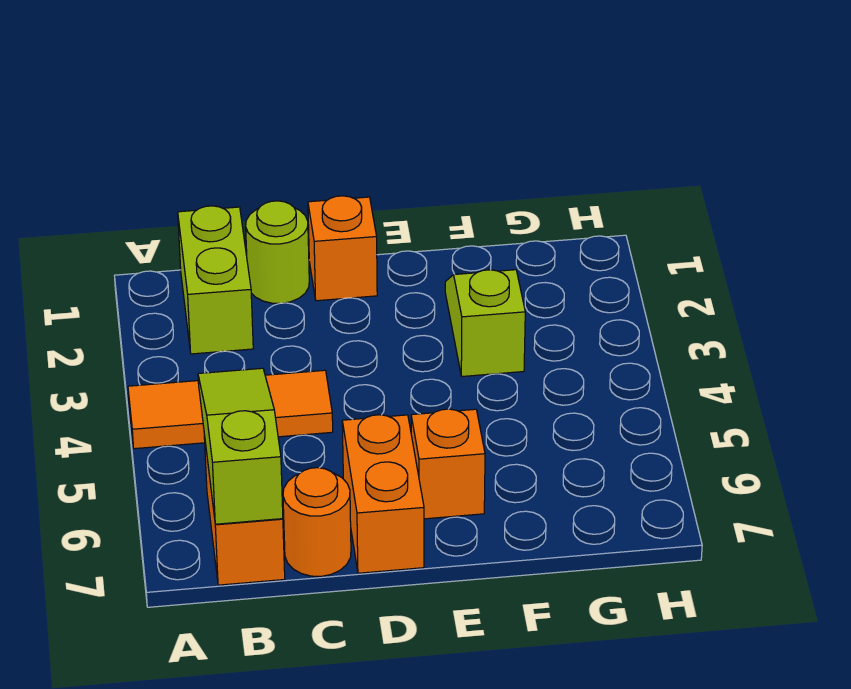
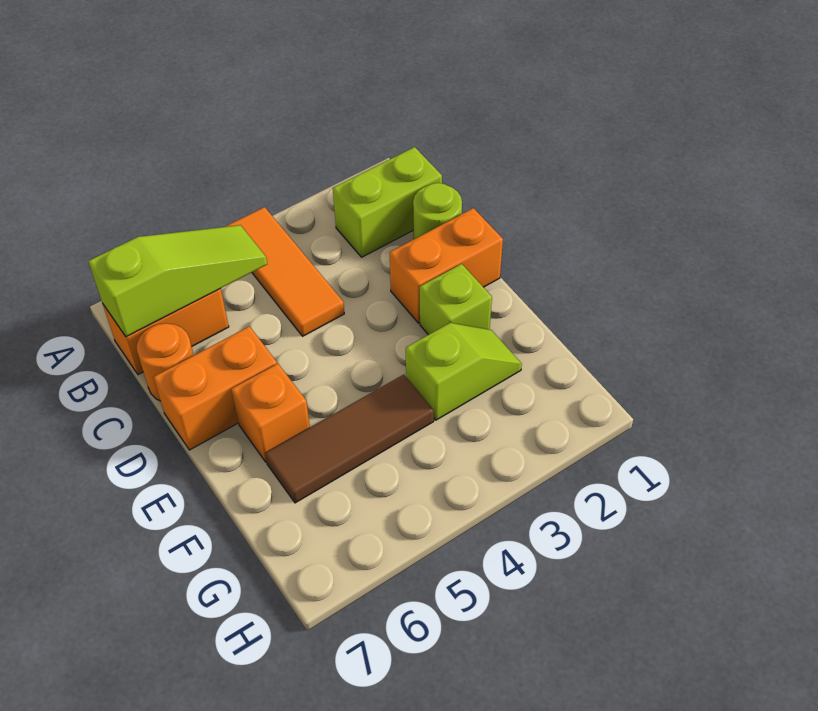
orange 1x1 brick [308,196,377,301] -> orange 1x2 brick [390,208,503,323]
none -> lime 1x1 brick [420,264,492,335]
none -> brown 1x3 tile [265,375,434,503]

